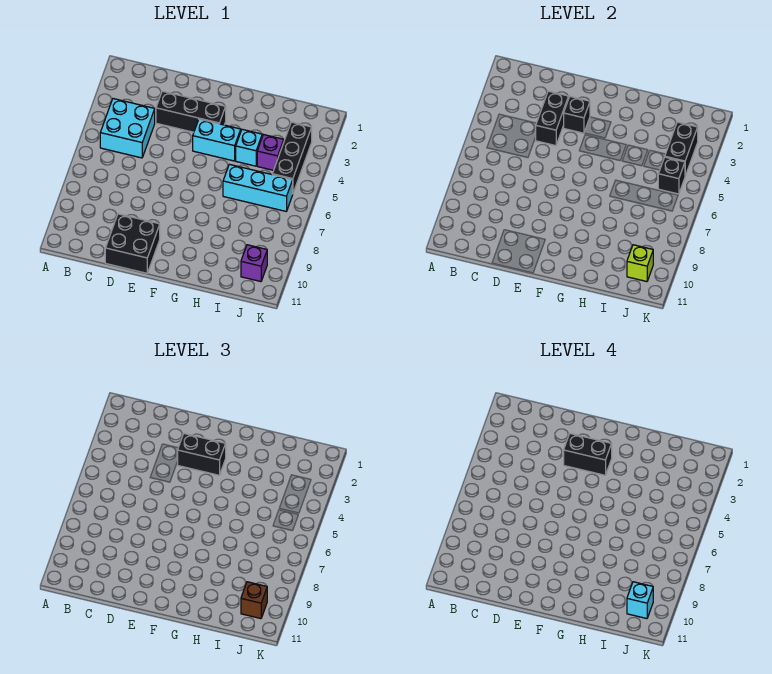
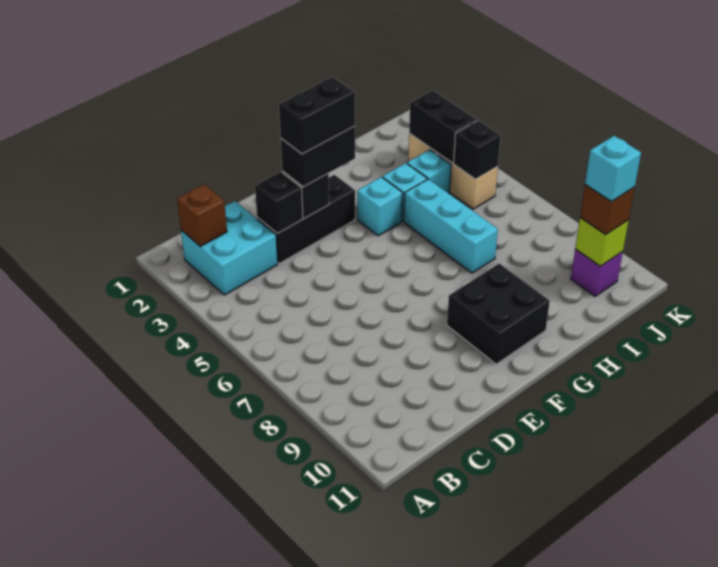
none -> brown 1x1 brick [177,184,227,246]
cyan 2x2 brick [100,99,155,158] -> cyan 2x2 brick moved to [181,201,278,295]
black 1x2 brick [535,91,569,146] -> black 1x1 brick [255,172,303,233]
black 2x2 brick [105,214,160,273] -> black 2x2 brick moved to [447,264,550,364]
cyan 1x2 brick [193,119,241,161] -> cyan 1x1 brick [357,177,403,236]
cyan 1x3 brick [223,164,293,211] -> cyan 1x3 brick turned to [404,179,498,273]
purple 1x1 brick [257,135,284,170] -> cyan 1x1 brick [407,150,451,194]
black 1x3 brick [272,122,312,193] -> tan 1x3 brick [408,134,498,209]

